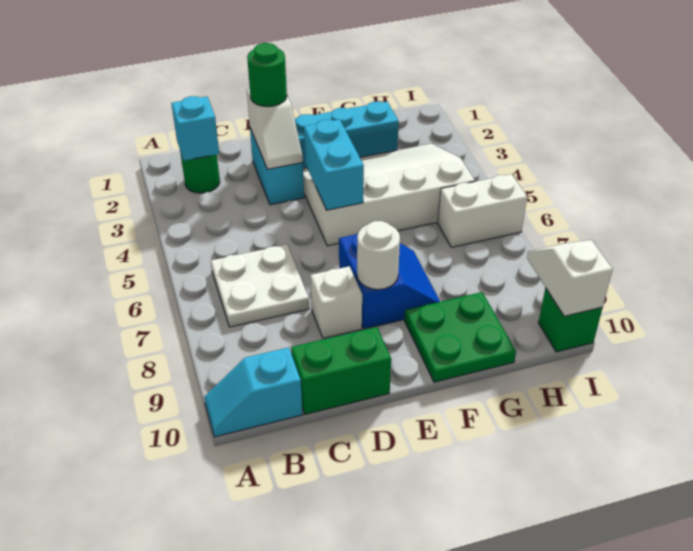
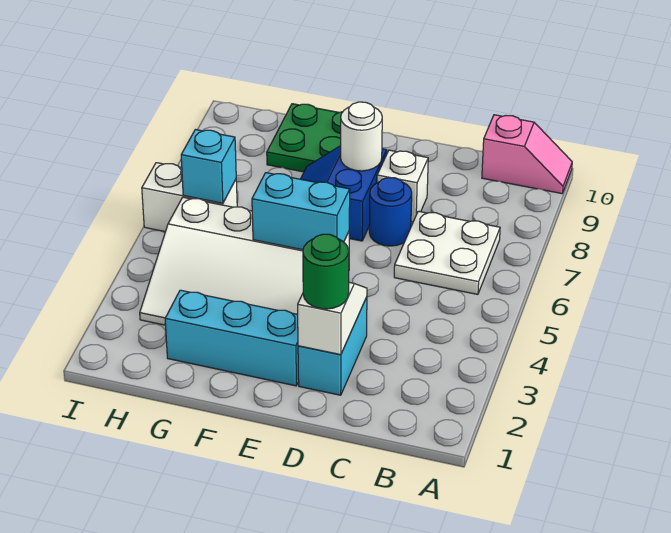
cyan 1x2 slope [204,347,303,437] -> pink 1x2 slope [482,115,572,194]
green 1x1 round brick [180,152,220,193] -> none
cyan 1x1 brick [171,96,219,161] -> cyan 1x1 brick moved to [181,130,236,203]
green 1x2 brick [291,327,391,414] -> none
none -> blue 1x1 round brick [369,178,412,246]
cyan 1x2 brick [304,119,364,210] -> cyan 1x2 brick turned to [252,173,350,250]
white 1x2 slope [527,240,613,316] -> none
green 1x1 brick [538,288,603,352] -> none

